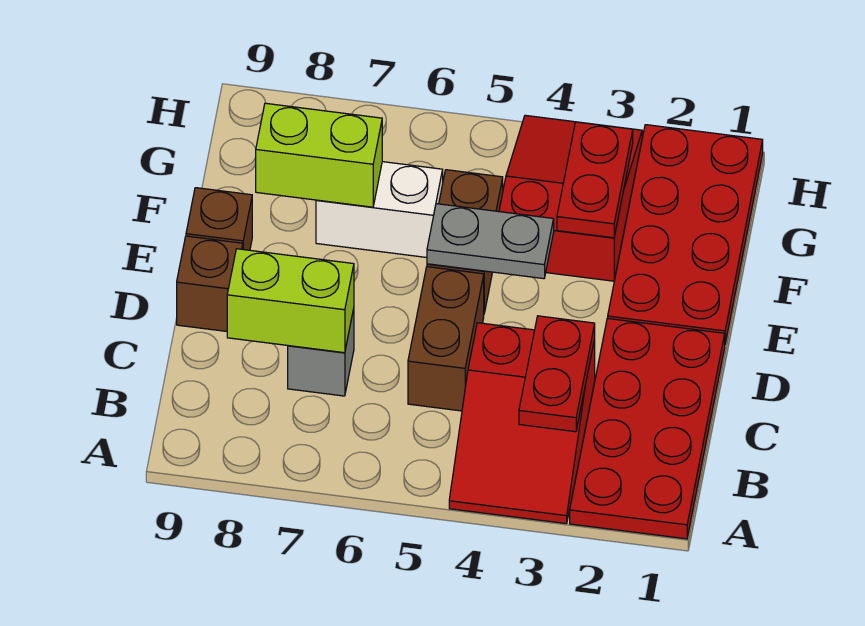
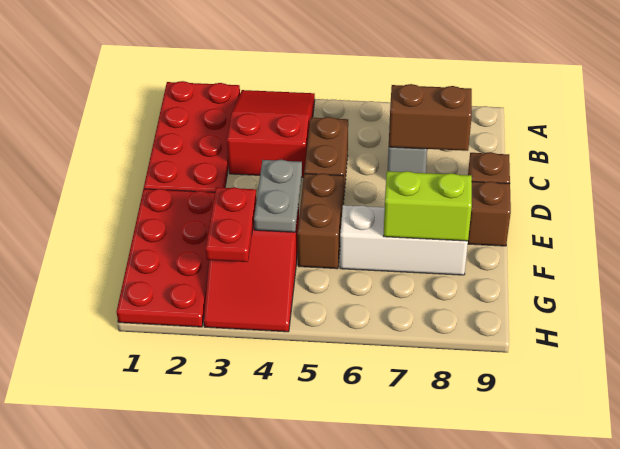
red 1x2 plate [519,316,595,432] -> none
lime 1x2 brick [227,249,354,353] -> brown 1x2 brick [389,84,472,151]
grey 1x2 plate [427,204,554,279] -> grey 1x2 plate turned to [254,160,302,232]
white 1x2 brick [316,162,443,257] -> white 1x3 brick [340,205,468,275]

